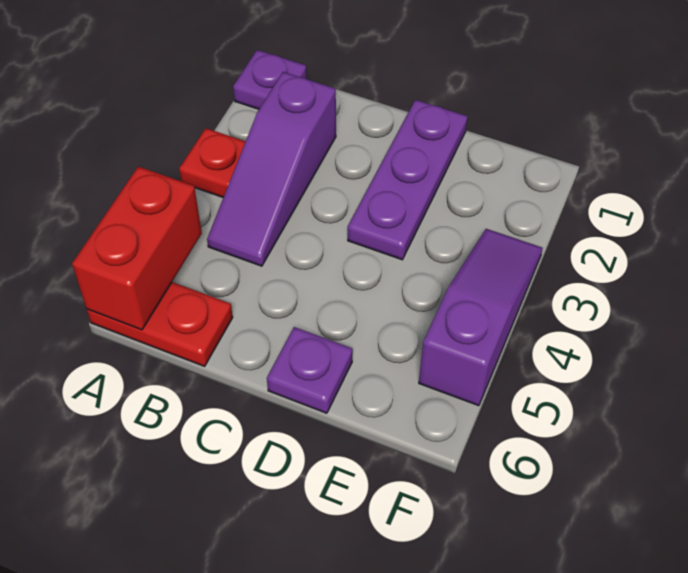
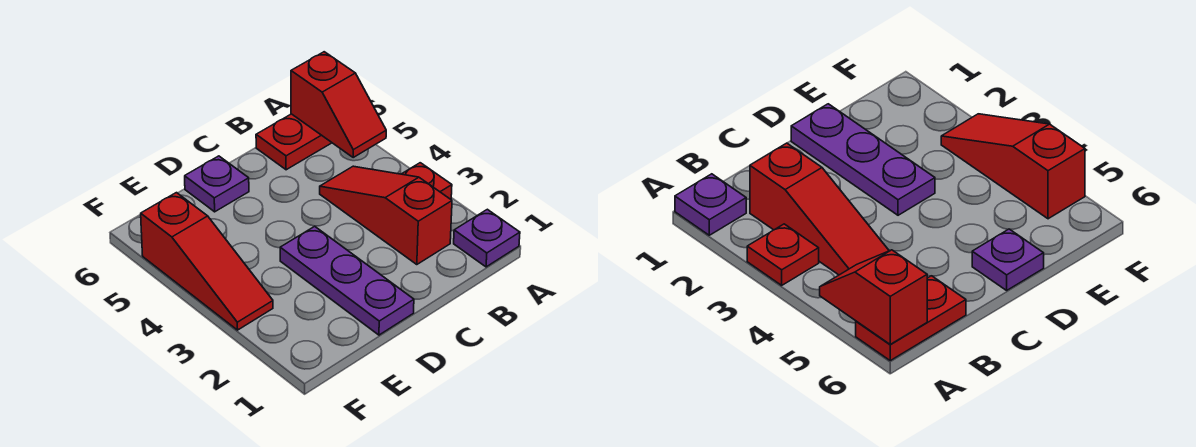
red 1x2 brick [72,166,202,330] -> red 1x2 slope [291,52,386,157]
purple 1x3 slope [207,72,336,266] -> red 1x3 slope [320,166,452,265]
purple 1x3 slope [419,229,543,406] -> red 1x3 slope [141,193,273,330]

